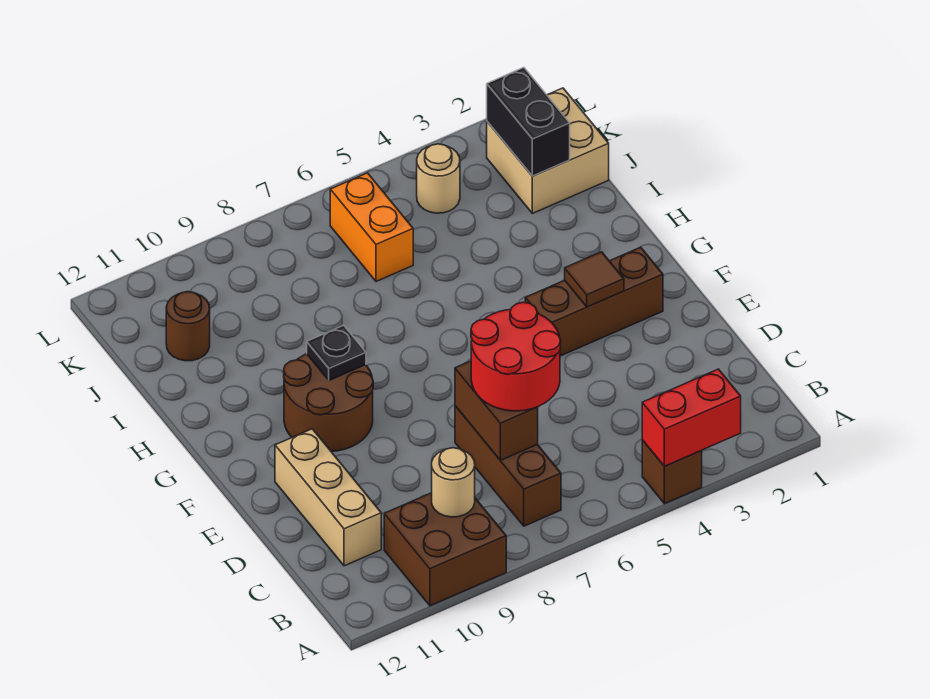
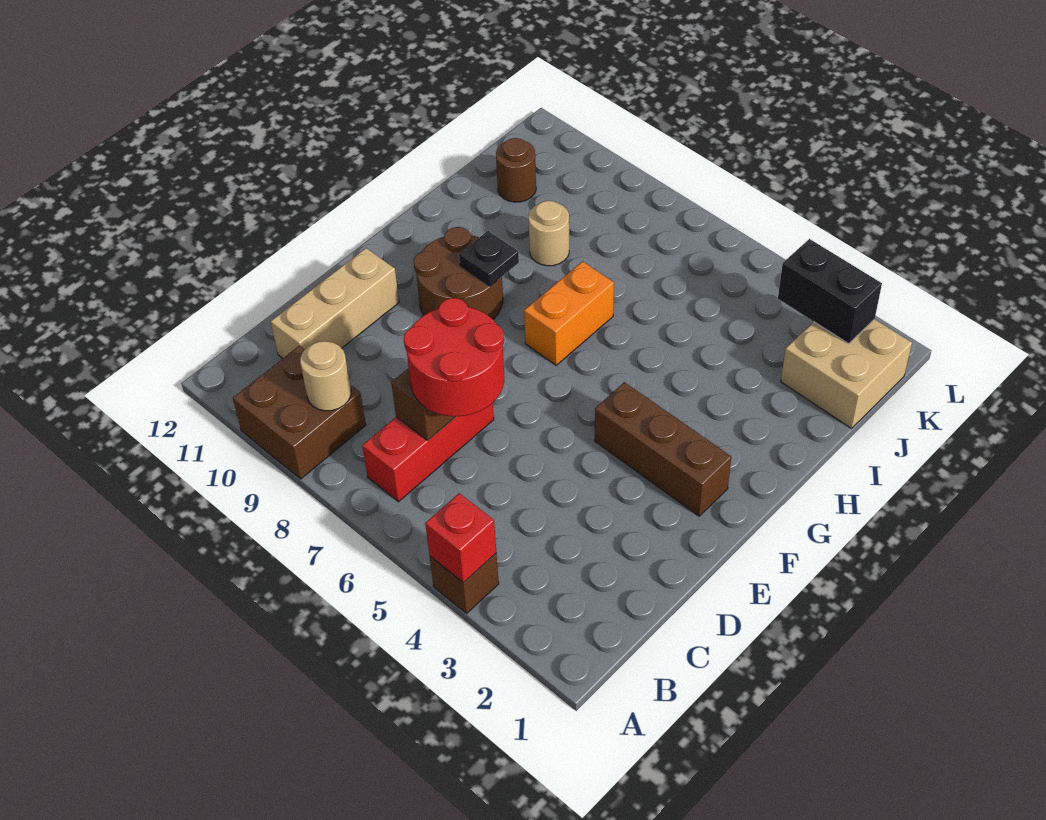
red 1x2 brick [642,369,741,466] -> red 1x1 brick [425,493,496,583]
brown 1x3 brick [455,406,561,526] -> red 1x3 brick [362,403,494,502]
brown 1x1 tile [565,252,624,307] -> none
black 1x2 brick [487,68,570,176] -> black 1x2 brick turned to [778,239,882,344]
orange 1x2 brick [330,173,413,282] -> orange 1x2 brick moved to [524,262,614,365]
tan 1x1 round brick [417,144,460,213] -> tan 1x1 round brick moved to [528,201,569,266]

